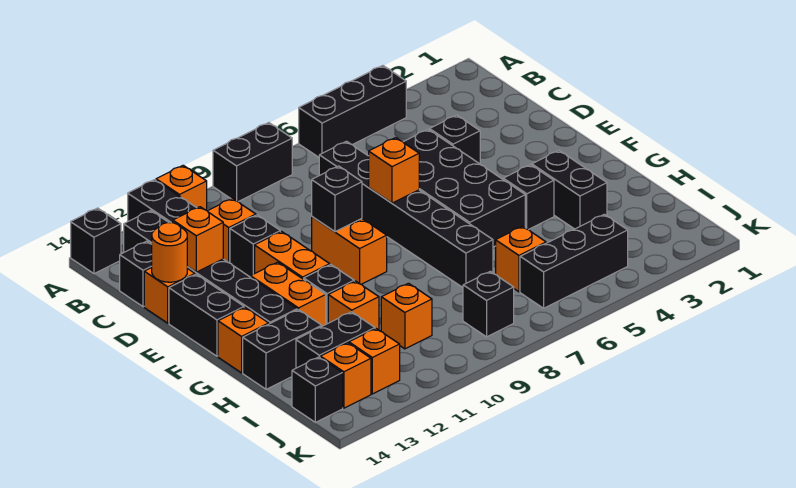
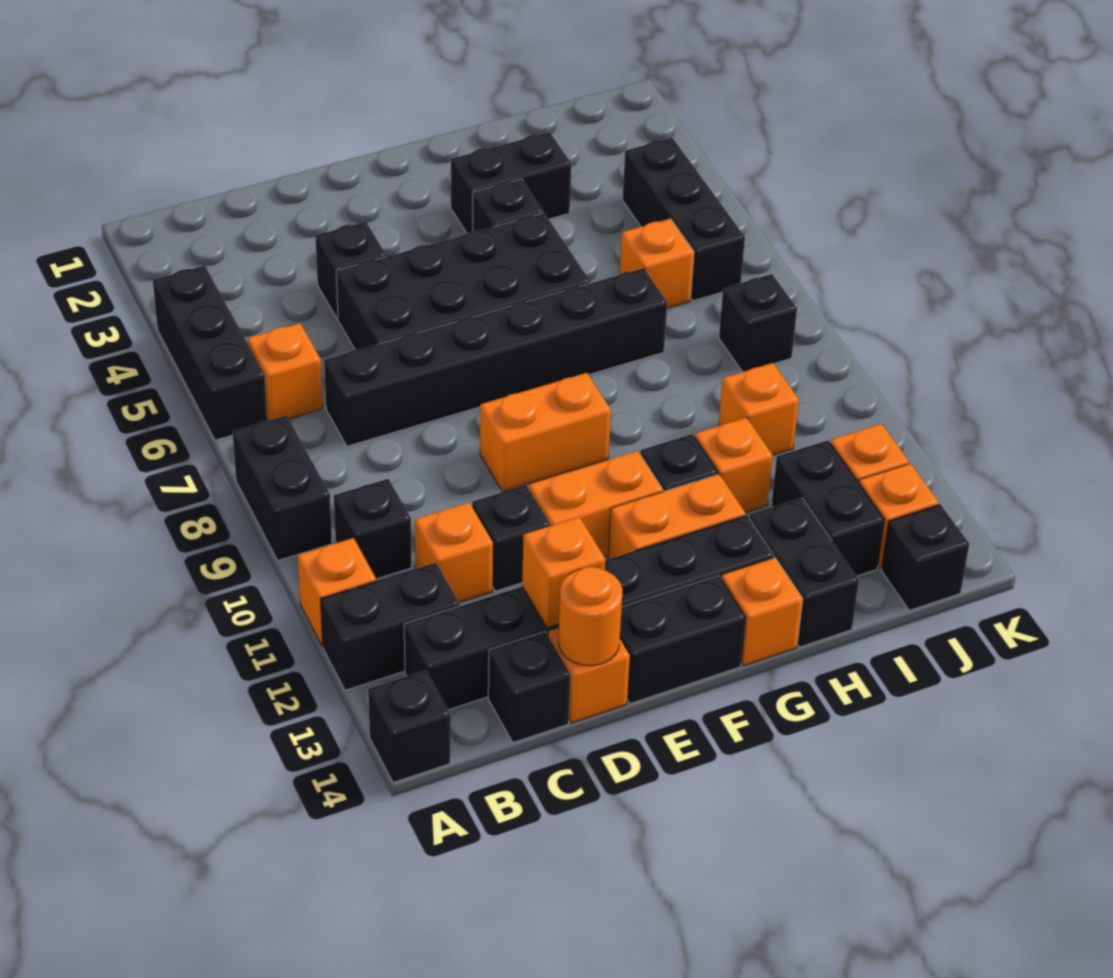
orange 1x1 brick [369,138,419,203] -> orange 1x1 brick moved to [248,323,323,420]
black 1x1 brick [312,166,362,232] -> black 1x1 brick moved to [334,479,412,579]

